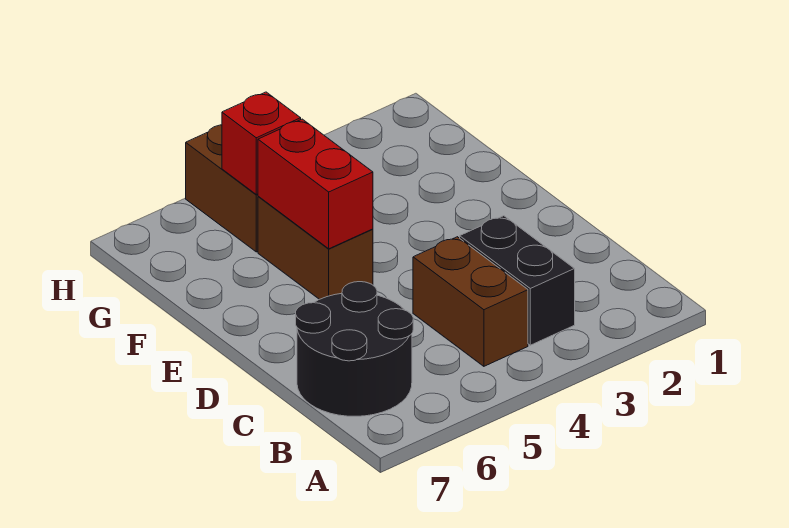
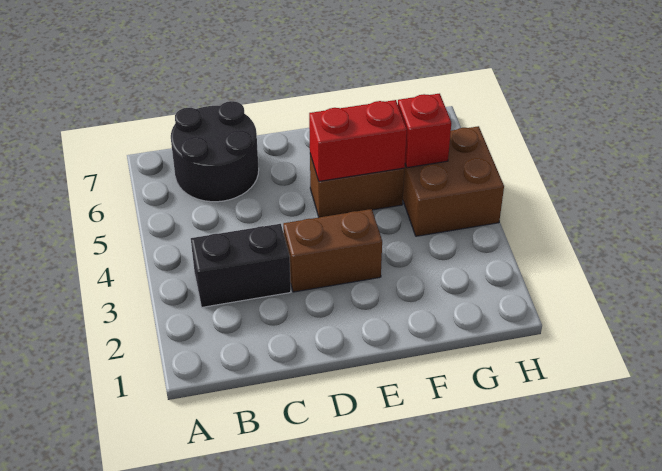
brown 1x2 brick [413,237,528,366] -> brown 1x2 brick moved to [283,209,382,292]

